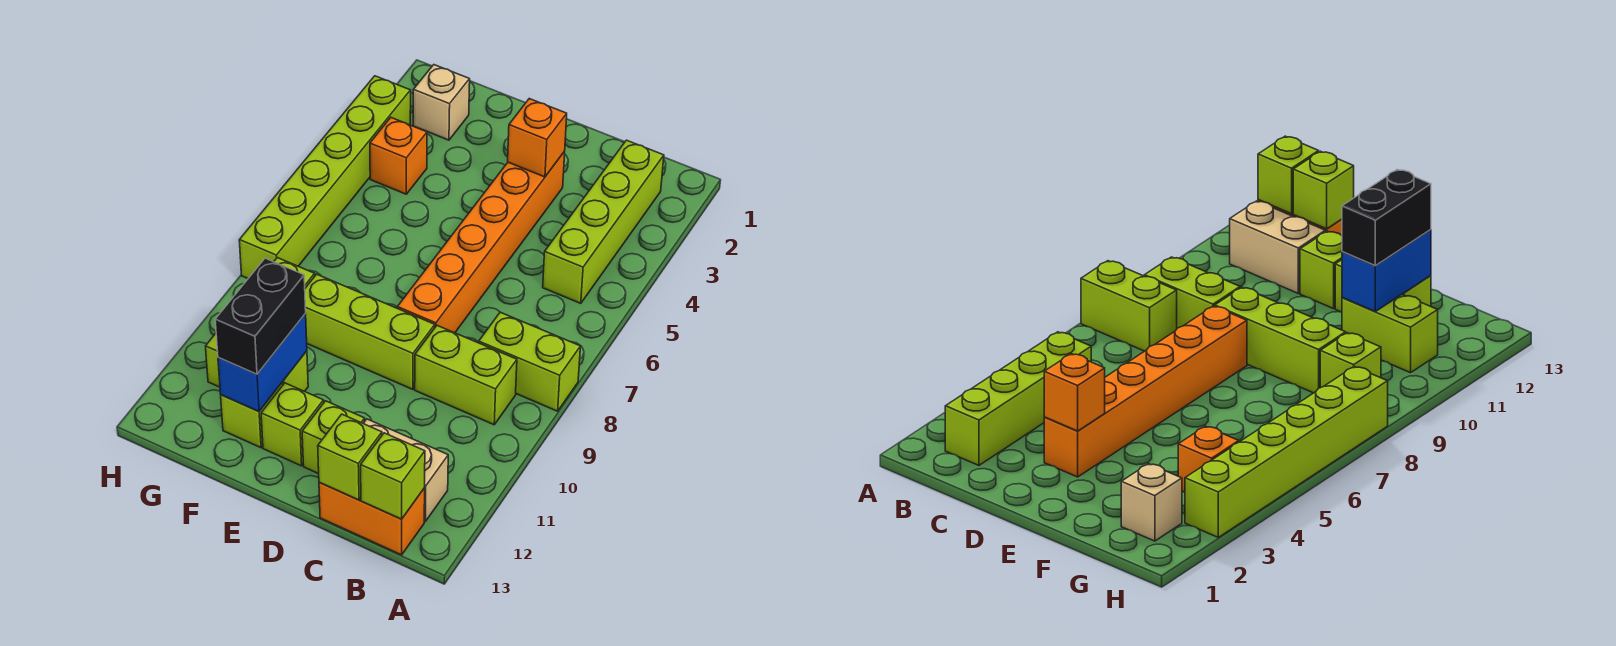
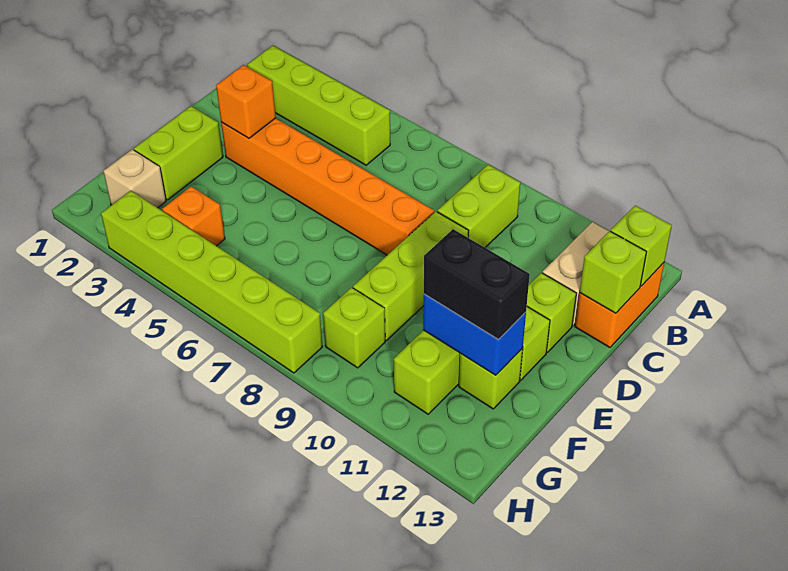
lime 1x2 brick [479,312,580,411] -> lime 1x2 brick moved to [134,106,223,200]

